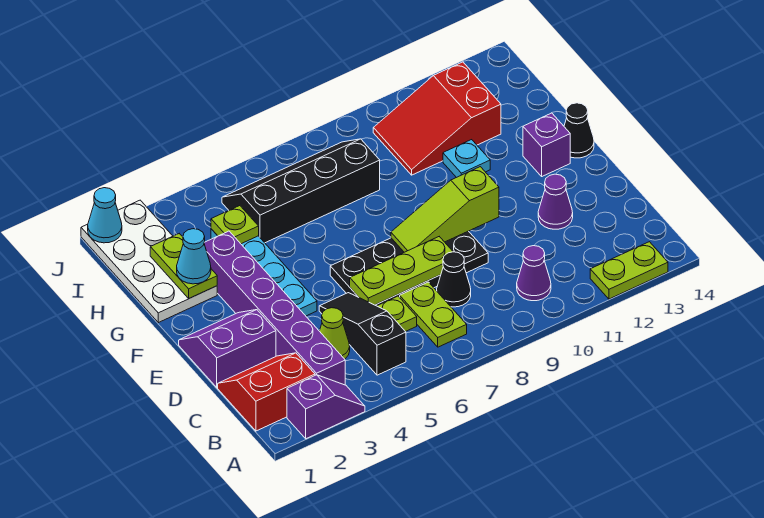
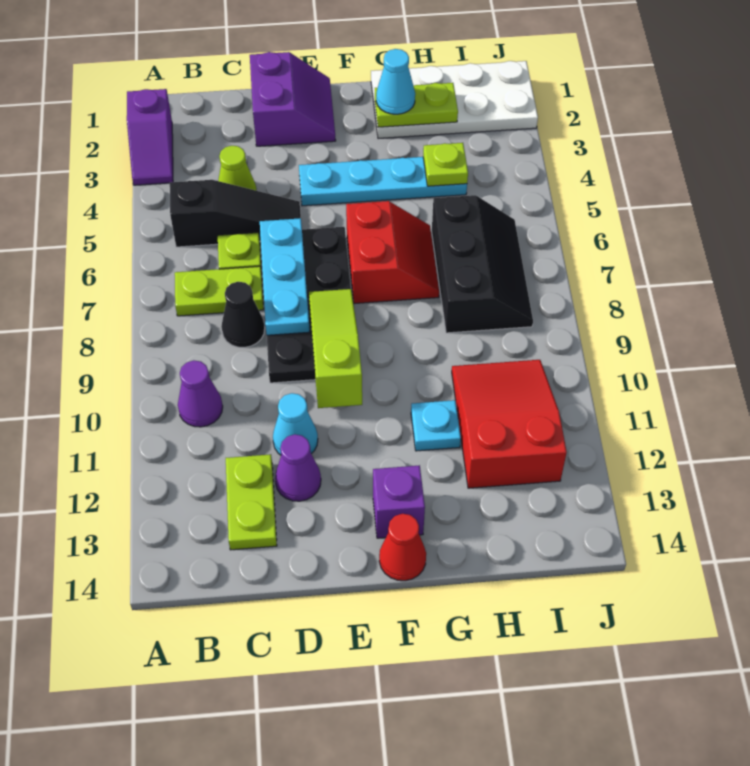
lime 1x2 plate [590,242,668,299] -> lime 1x2 plate moved to [226,454,277,550]
red 2x2 slope [218,353,315,431] -> red 2x2 slope moved to [346,201,439,304]
purple 1x6 brick [204,231,345,385] -> none
lime 1x3 plate [350,237,453,305] -> cyan 1x3 plate [260,218,310,335]
black 1x1 cone [564,103,594,158] -> red 1x1 cone [379,514,426,581]
black 2x4 slope [222,139,380,243] -> black 2x3 slope [432,195,533,333]
cyan 1x1 cone [88,188,122,243] -> cyan 1x1 cone moved to [273,393,318,455]

